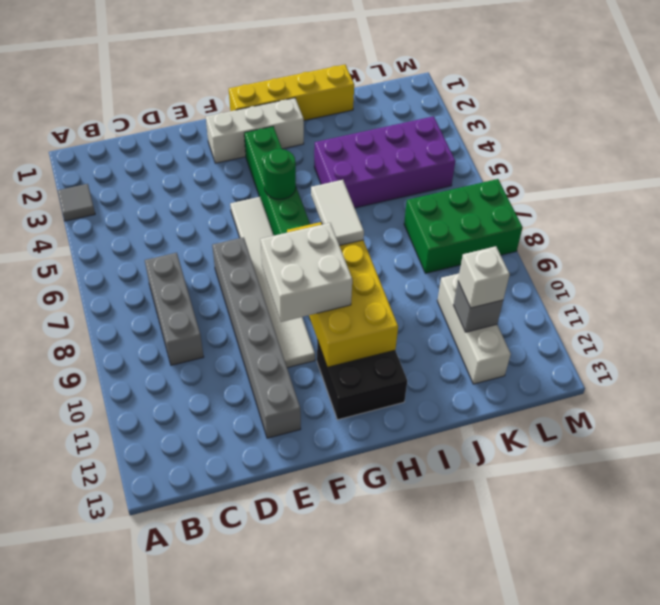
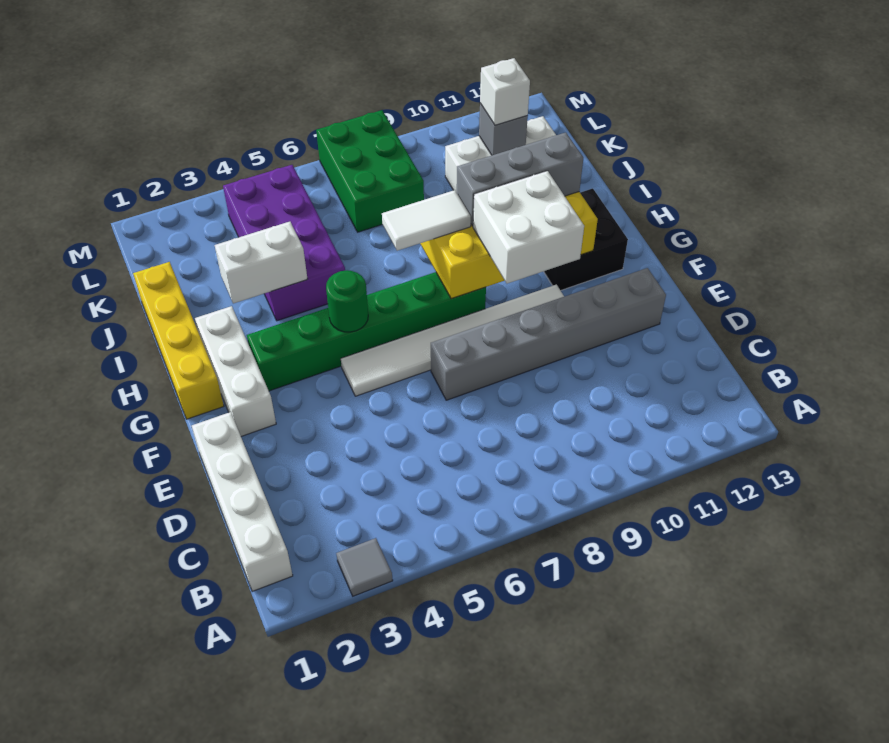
none -> white 1x4 brick [192,412,293,591]
grey 1x3 brick [145,253,204,365] -> grey 1x3 brick moved to [457,132,583,226]
none -> white 1x2 brick [215,222,307,304]

